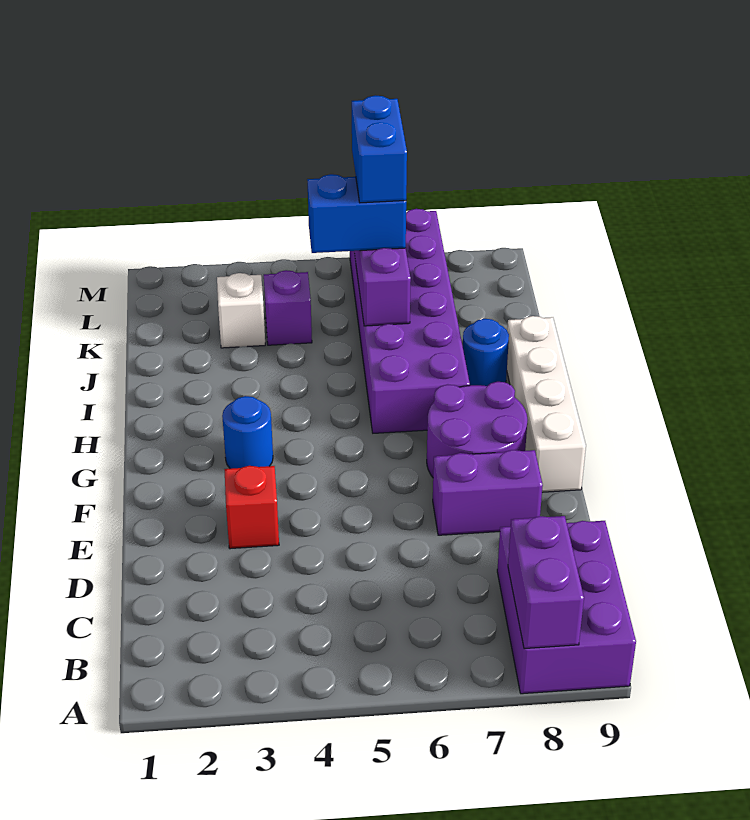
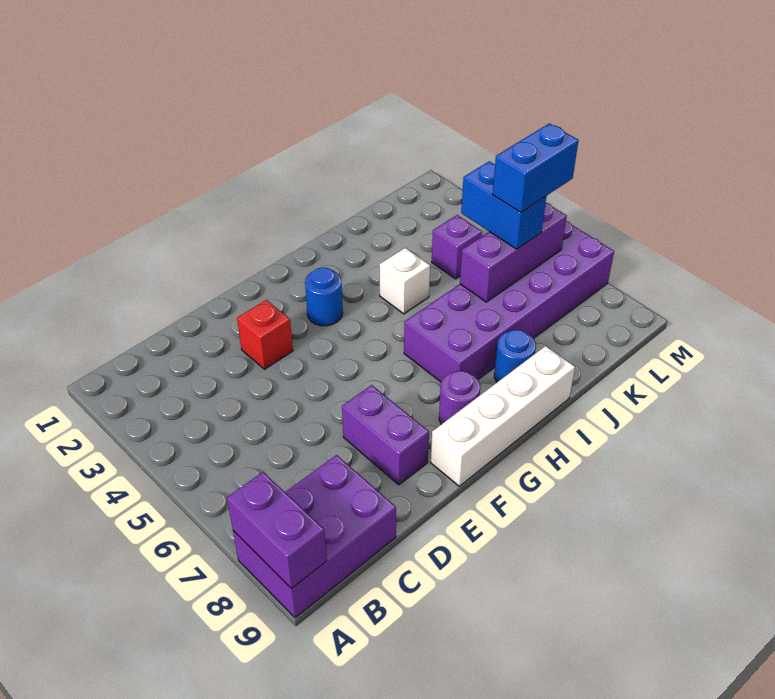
purple 1x2 brick [508,516,584,649] -> purple 1x2 brick turned to [227,472,327,589]
purple 2x2 round brick [427,382,527,477] -> purple 1x1 round brick [439,371,480,424]
white 1x1 brick [217,273,265,348] -> white 1x1 brick moved to [379,248,430,314]

